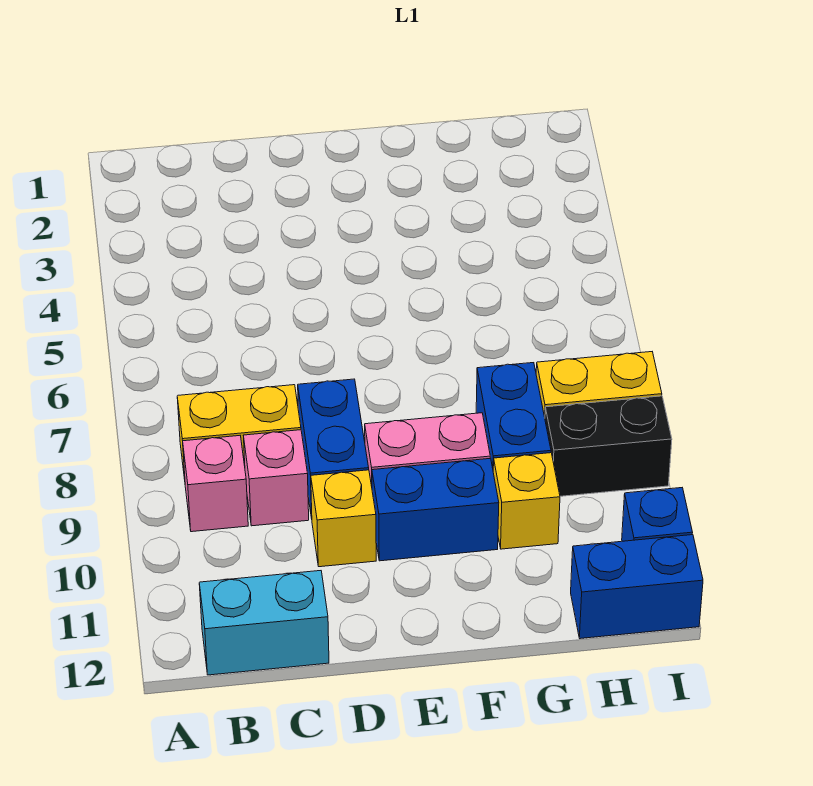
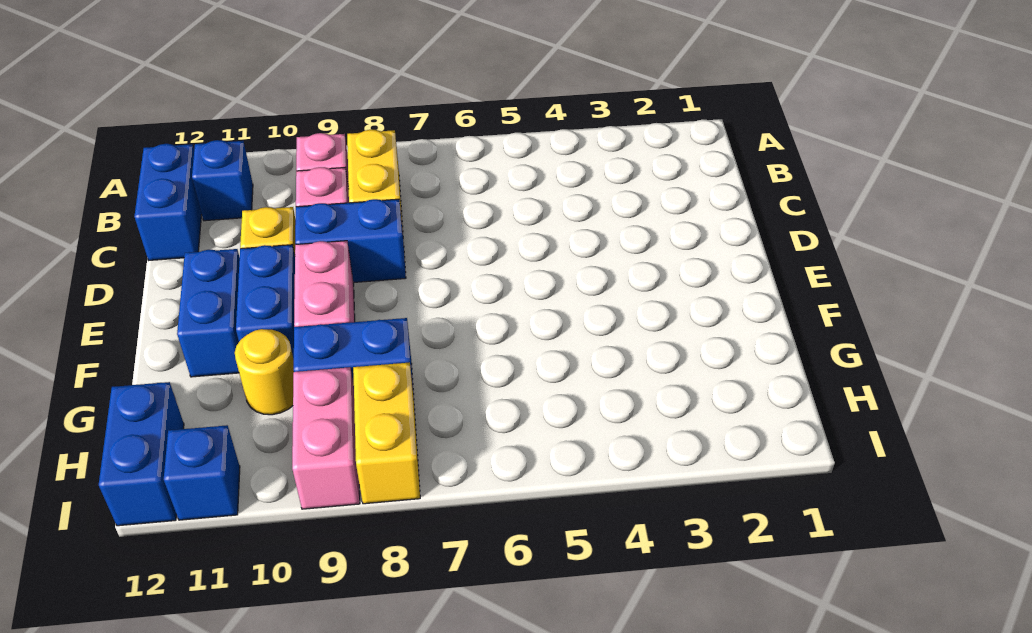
none -> blue 1x1 brick [192,140,253,221]
cyan 1x2 brick [199,571,329,675] -> blue 1x2 brick [134,144,202,260]
none -> blue 1x2 brick [177,249,240,377]
yellow 1x1 brick [493,453,560,549] -> yellow 1x1 round brick [235,329,294,415]
black 1x2 brick [545,396,672,496] -> pink 1x2 brick [292,367,360,509]

